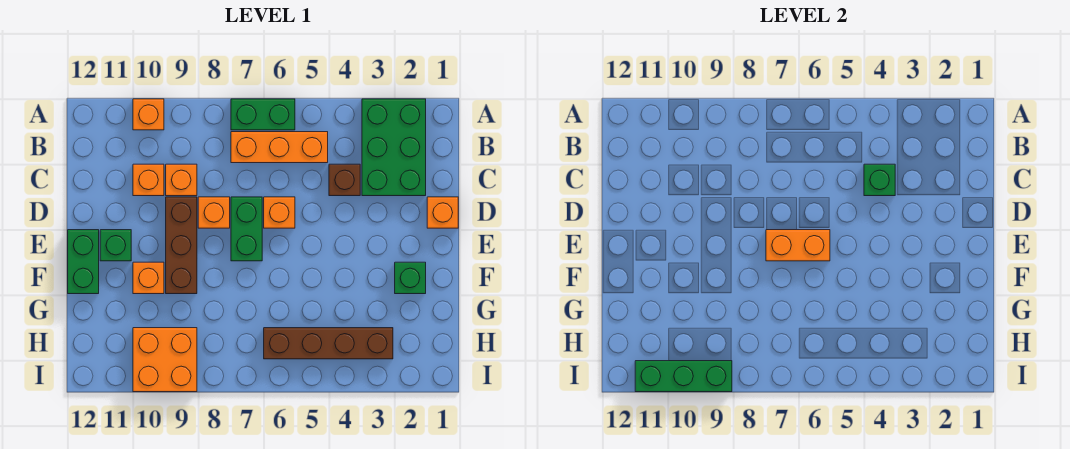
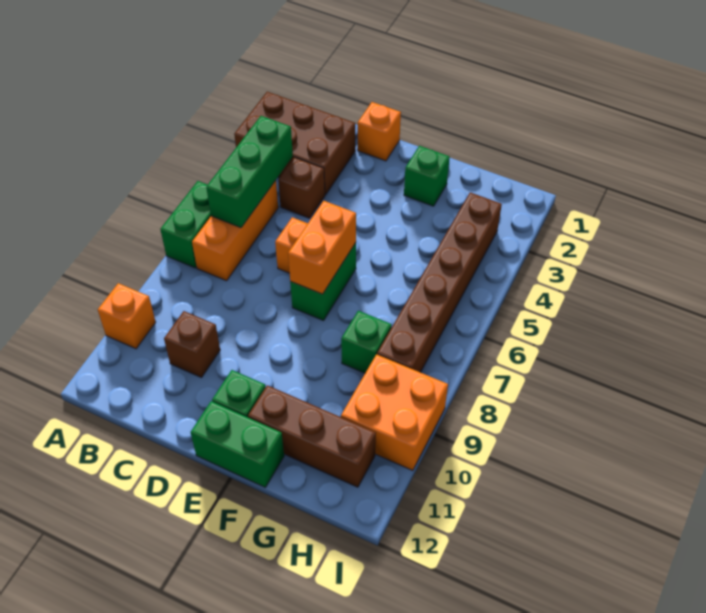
green 2x3 brick [362,99,426,196] -> brown 2x3 brick [234,92,355,195]
green 1x1 brick [864,164,895,196] -> green 1x1 brick moved to [341,311,392,373]
orange 1x1 brick [166,164,197,196] -> none
orange 1x1 brick [133,164,164,196] -> brown 1x1 brick [164,311,220,377]
green 1x2 brick [231,197,262,261] -> green 1x2 brick turned to [290,243,356,321]
orange 1x1 brick [198,197,230,228] -> none
brown 1x3 brick [166,197,197,294] -> brown 1x3 brick moved to [248,385,376,487]
orange 1x1 brick [133,262,164,294] -> none
brown 1x4 brick [264,328,393,359] -> brown 1x6 brick [377,192,502,372]
green 1x3 brick [635,361,732,392] -> green 1x3 brick moved to [206,116,293,228]

